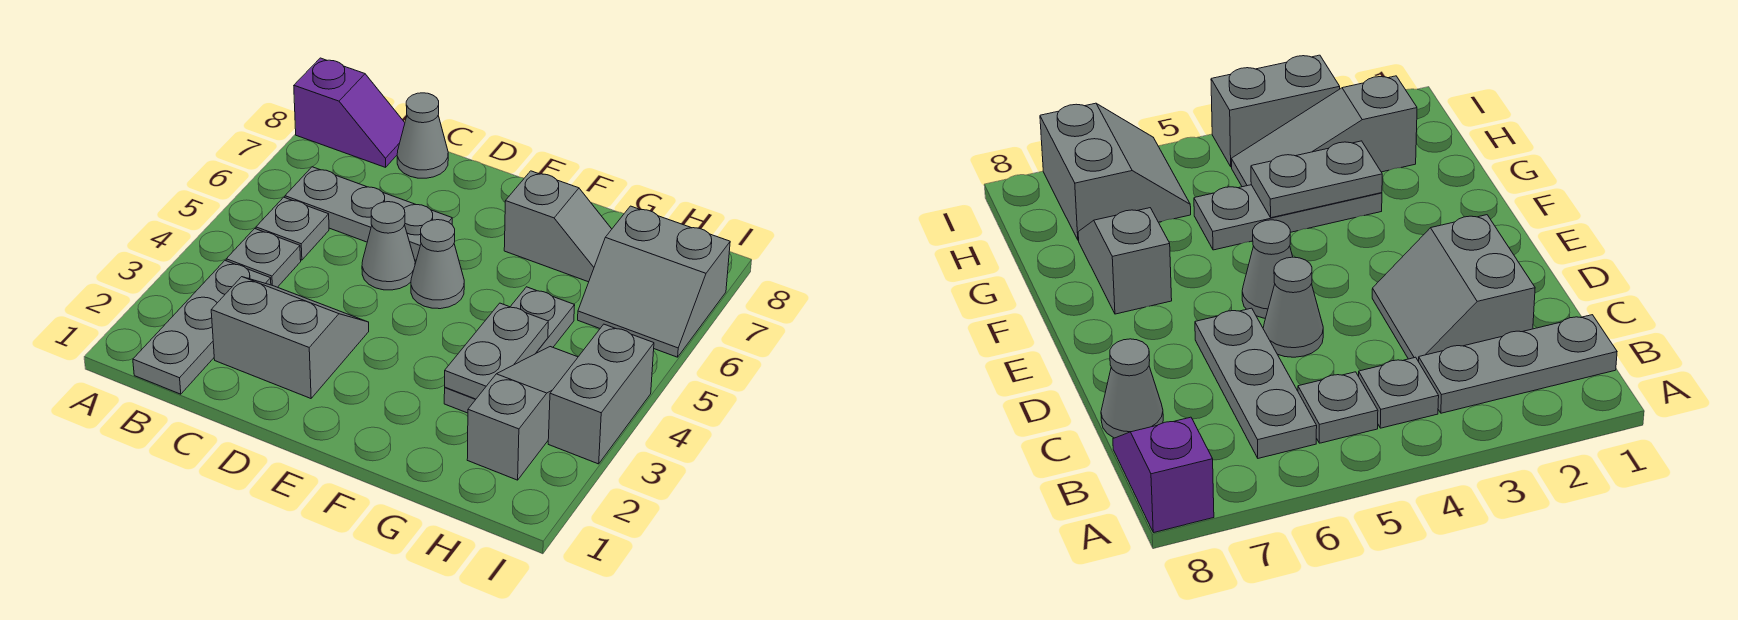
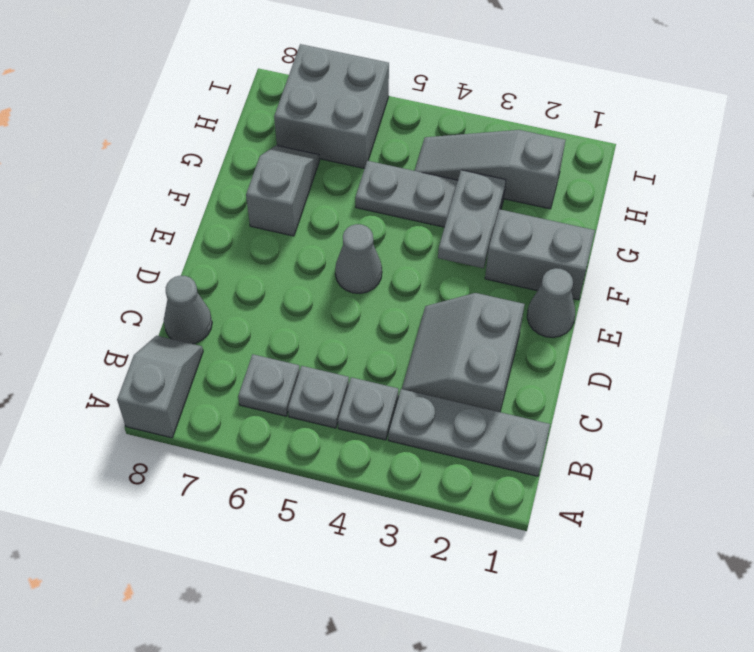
purple 1x2 slope [294,58,405,167] -> grey 1x2 slope [117,336,203,438]
grey 1x3 plate [285,167,452,260] -> grey 1x1 plate [238,354,300,416]
grey 1x1 cone [362,202,415,290] -> grey 1x1 cone moved to [527,268,575,338]
grey 1x2 plate [445,303,548,399] -> grey 1x2 plate turned to [438,170,506,268]
grey 2x2 slope [578,206,730,357] -> grey 2x2 brick [274,44,389,168]
grey 1x2 brick [548,324,654,464] -> grey 1x2 brick moved to [485,209,595,300]

